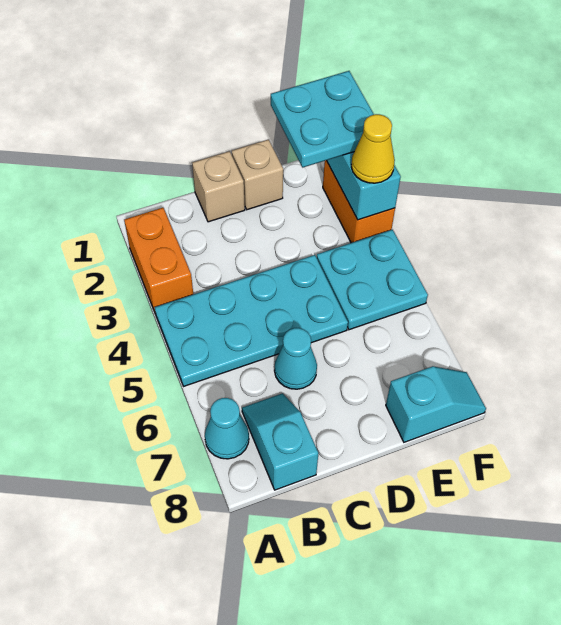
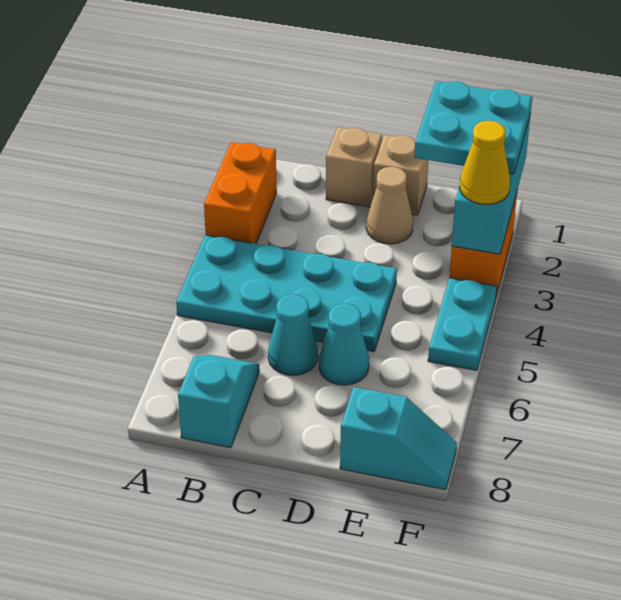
cyan 1x1 cone [205,398,249,459] -> cyan 1x1 cone moved to [319,304,369,385]
none -> tan 1x1 cone [366,167,413,244]
cyan 2x2 plate [317,230,428,330] -> cyan 1x2 plate [428,278,497,370]

